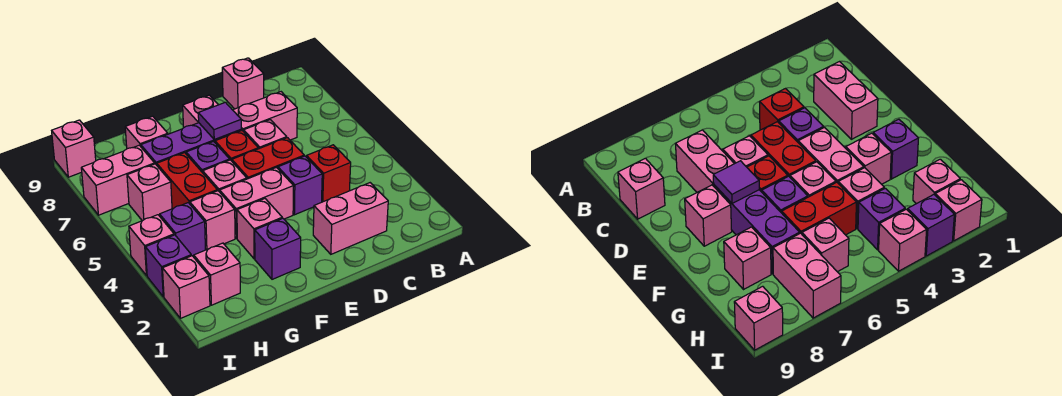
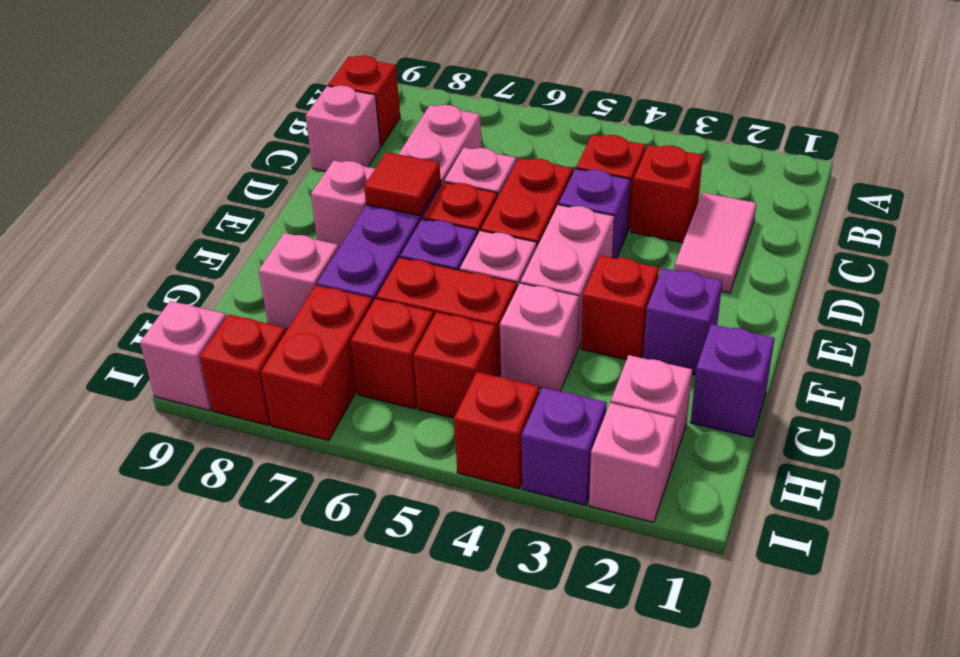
none -> red 1x1 brick [328,56,400,146]
pink 1x2 brick [313,183,388,254] -> pink 1x2 tile [674,192,756,293]
none -> red 1x1 brick [631,145,703,243]
purple 1x1 tile [198,102,241,140] -> red 1x1 tile [364,152,441,216]
pink 1x1 brick [237,199,282,259] -> red 1x1 brick [581,255,659,360]
purple 1x1 brick [160,203,205,256] -> purple 1x1 brick moved to [690,324,775,437]
none -> red 1x1 brick [413,312,497,418]
pink 1x1 brick [127,164,172,221] -> red 1x1 brick [351,299,434,409]
pink 1x2 brick [81,145,155,215] -> red 1x2 brick [261,285,373,441]
pink 1x1 brick [129,215,174,276] -> red 1x1 brick [454,372,539,488]
none -> red 1x1 brick [200,314,286,425]

